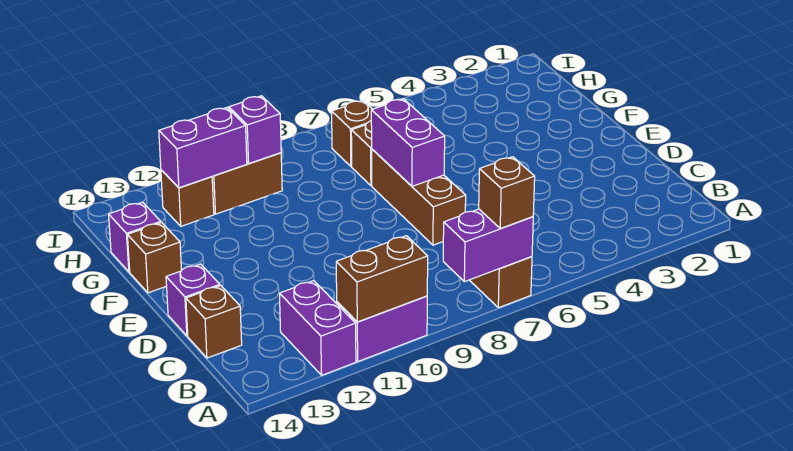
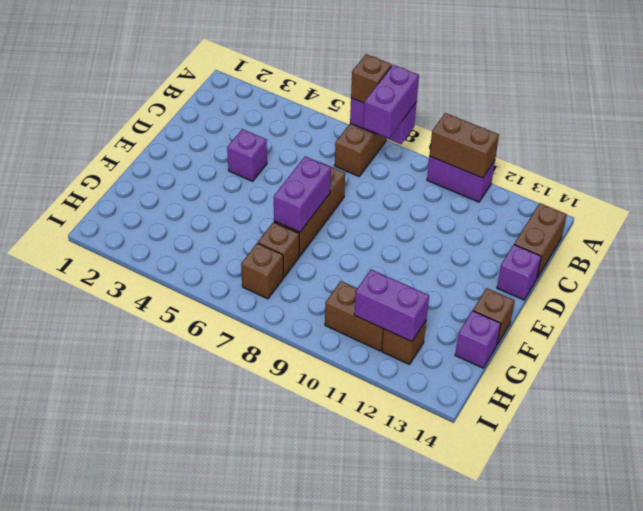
purple 1x2 brick [279,281,356,375] -> purple 1x2 brick moved to [363,65,419,138]
brown 1x1 brick [186,286,242,358] -> brown 1x2 brick [514,203,567,278]
purple 1x1 brick [229,96,281,163] -> purple 1x1 brick moved to [227,129,267,181]

